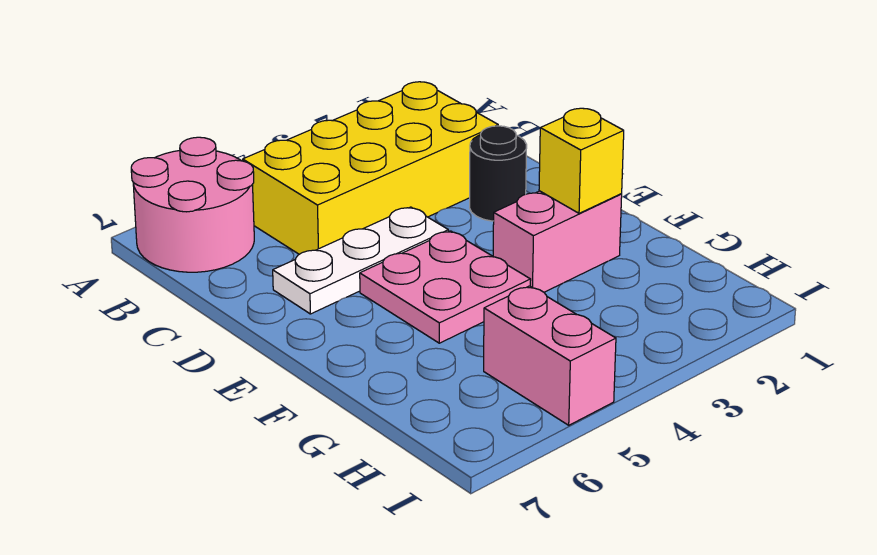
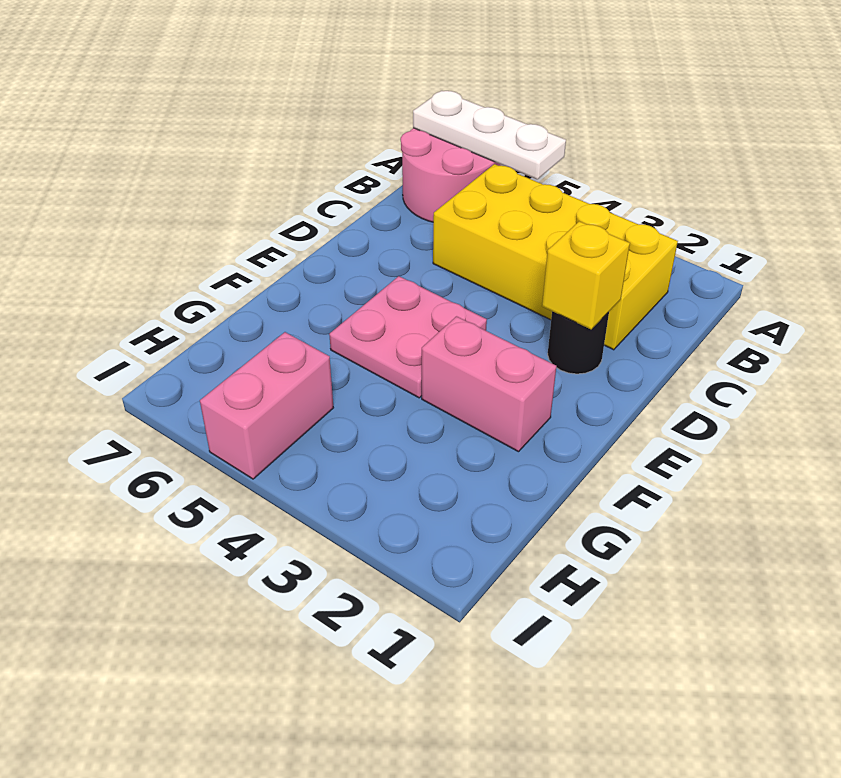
white 1x3 plate [273,207,448,314] -> white 1x3 plate moved to [413,91,566,179]
yellow 1x1 brick [539,108,624,213] -> yellow 1x1 brick moved to [542,221,630,329]

